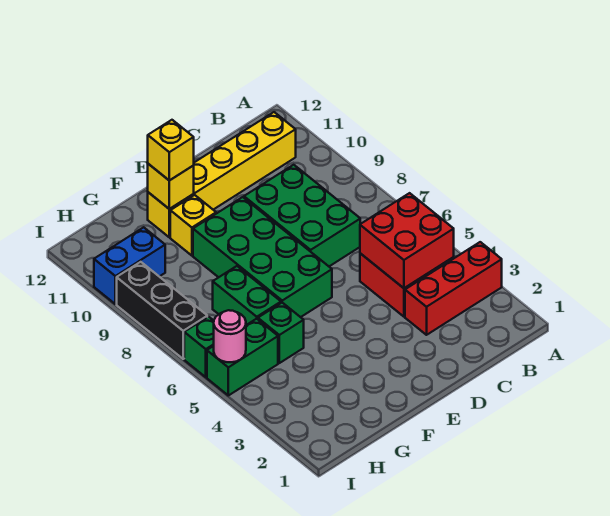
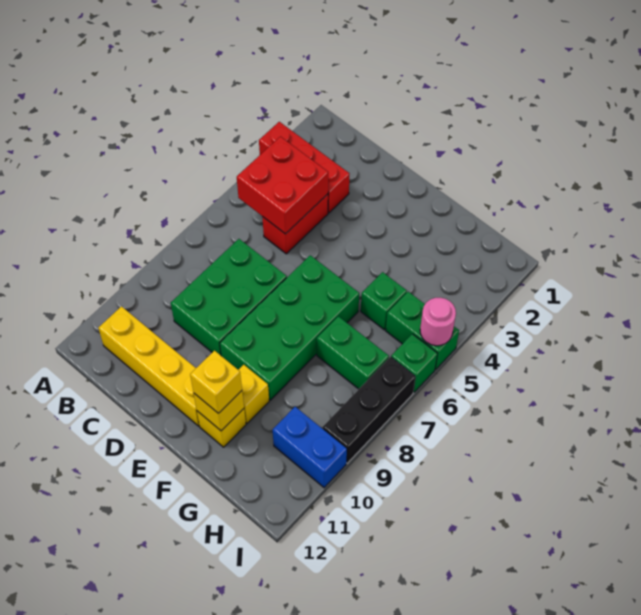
green 1x2 brick [213,266,281,325] -> green 1x2 brick turned to [317,316,389,389]

